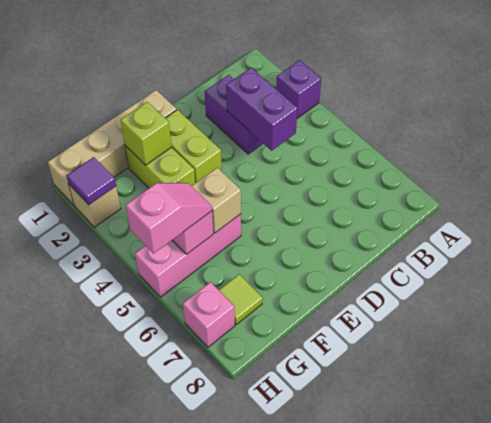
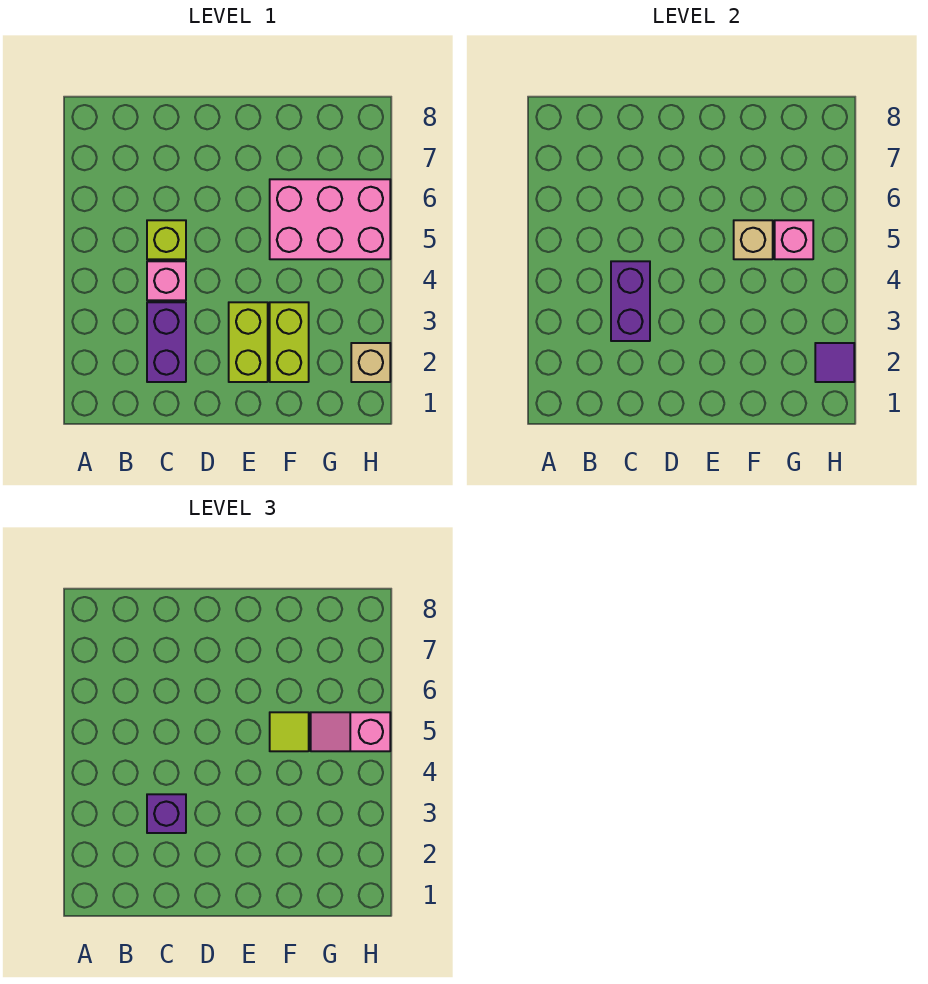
purple 1x1 brick [276,60,321,118] -> purple 1x1 brick moved to [147,794,186,833]
tan 1x4 brick [48,90,177,205] -> none
lime 1x1 brick [121,102,172,165] -> lime 1x1 brick moved to [147,220,186,259]
pink 1x3 brick [135,214,241,297] -> pink 2x3 brick [270,179,390,259]
lime 1x1 tile [219,274,263,325] -> lime 1x1 tile moved to [270,712,309,751]
pink 1x1 brick [183,282,235,347] -> pink 1x1 brick moved to [147,261,186,300]

